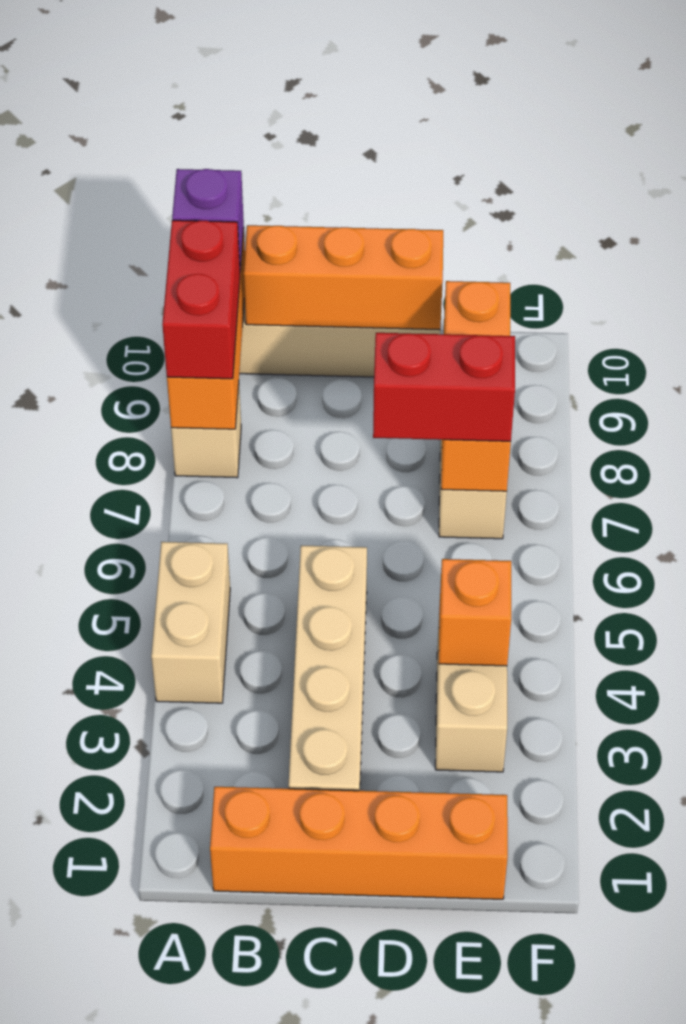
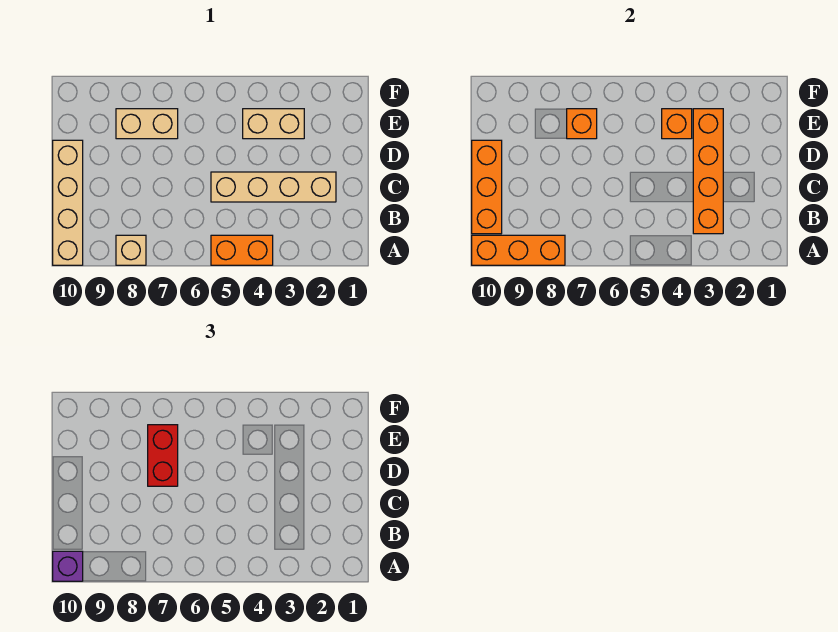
tan 1x2 brick [151,542,230,703] -> orange 1x2 brick [211,235,273,265]
red 1x2 brick [162,220,240,379] -> none
orange 1x4 brick [210,787,508,899] -> orange 1x4 brick moved to [693,109,723,234]
orange 1x3 brick [441,281,511,491] -> orange 1x1 brick [567,109,597,139]

